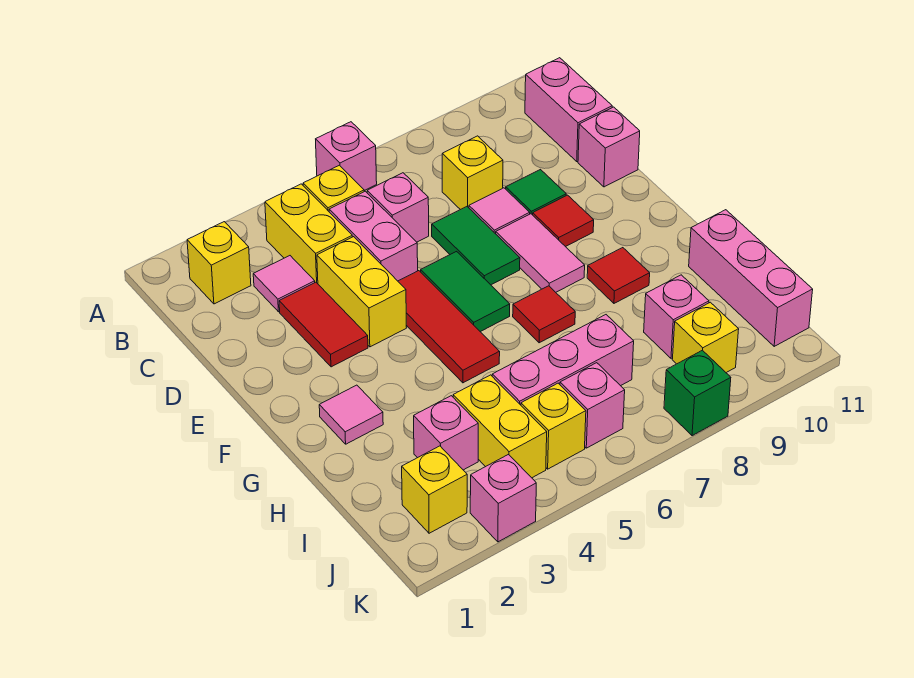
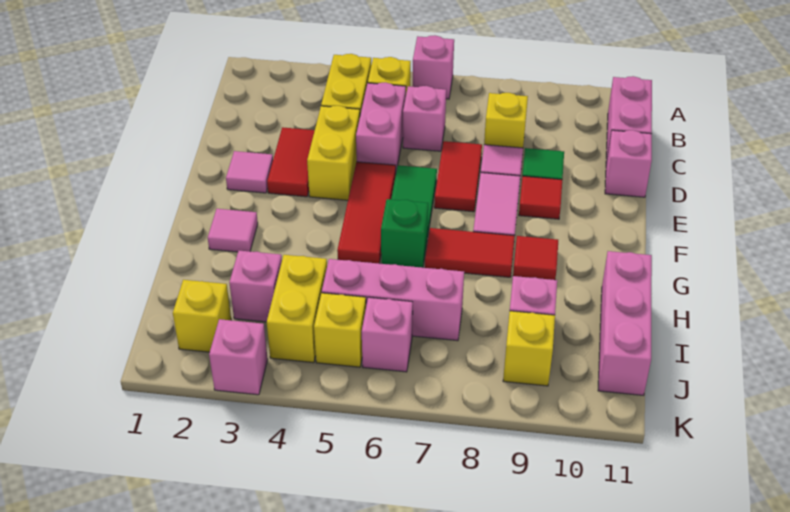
yellow 1x1 brick [187,222,251,304] -> none
pink 1x1 tile [253,256,315,312] -> pink 1x1 tile moved to [226,151,273,193]
green 1x2 tile [432,207,520,285] -> red 1x2 tile [434,141,482,212]
red 1x1 tile [513,286,575,343] -> red 1x2 tile [425,228,515,277]
green 1x1 brick [664,350,731,436] -> green 1x1 brick moved to [381,199,428,268]

